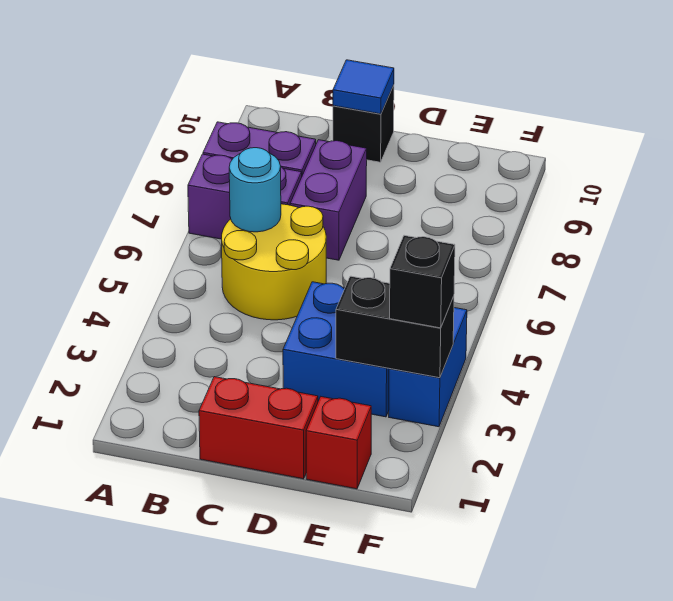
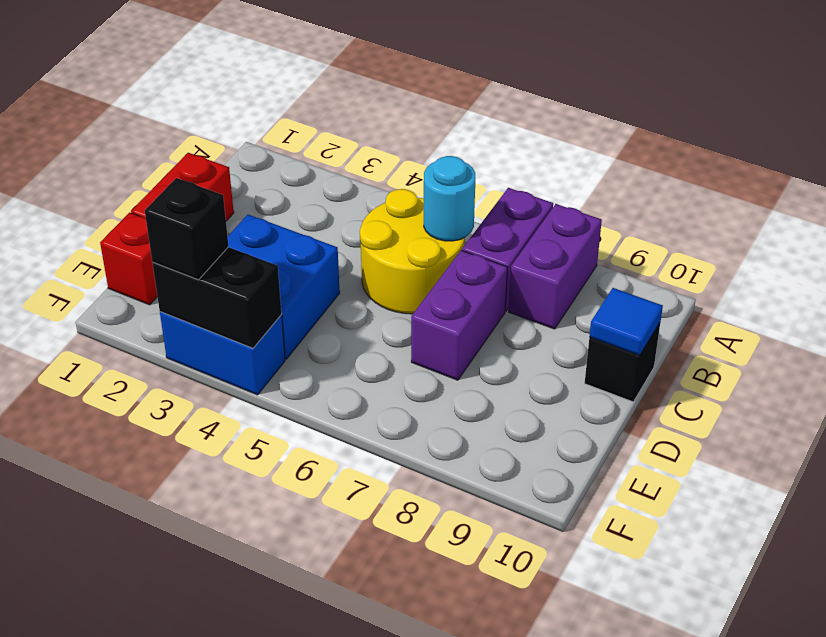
purple 1x2 brick [290,140,367,260] -> purple 1x2 brick turned to [411,250,508,380]
black 1x2 brick [336,276,454,378] -> black 1x2 brick turned to [153,247,281,348]

